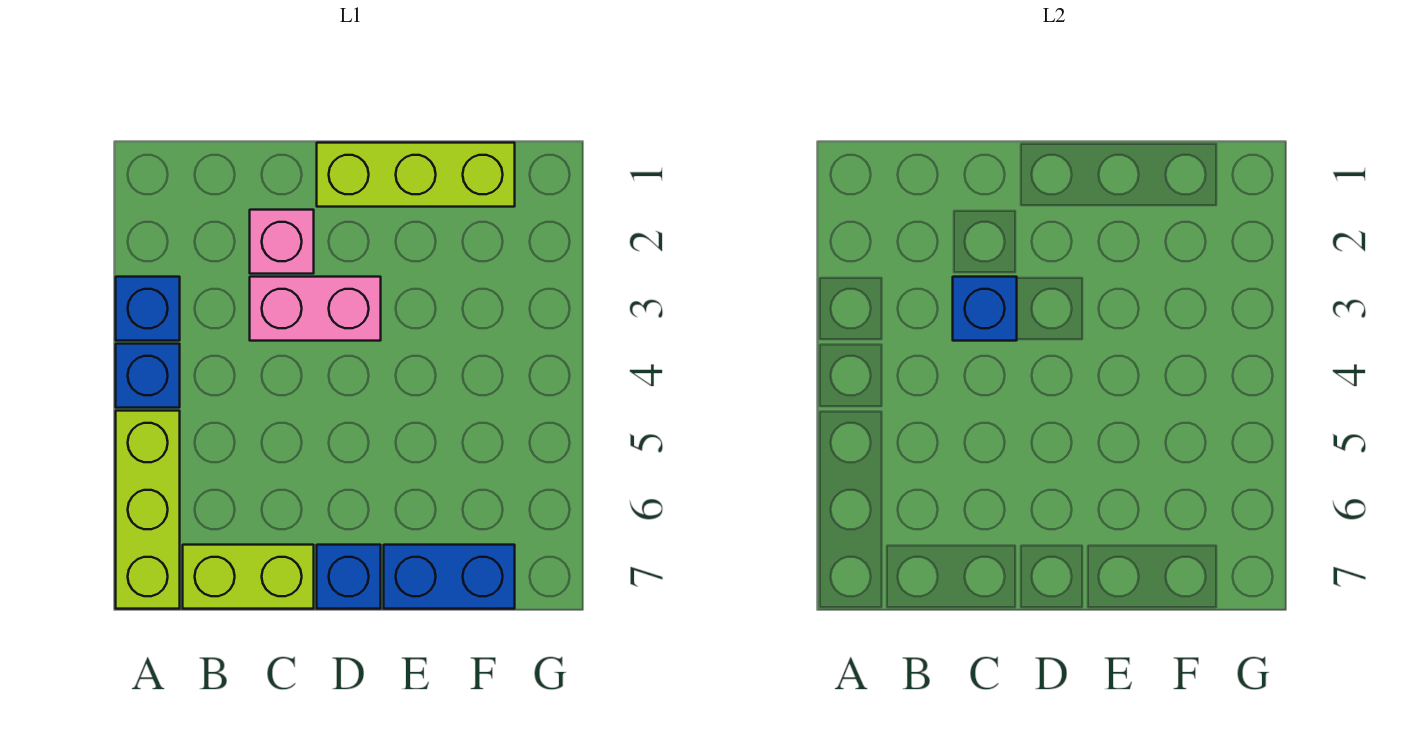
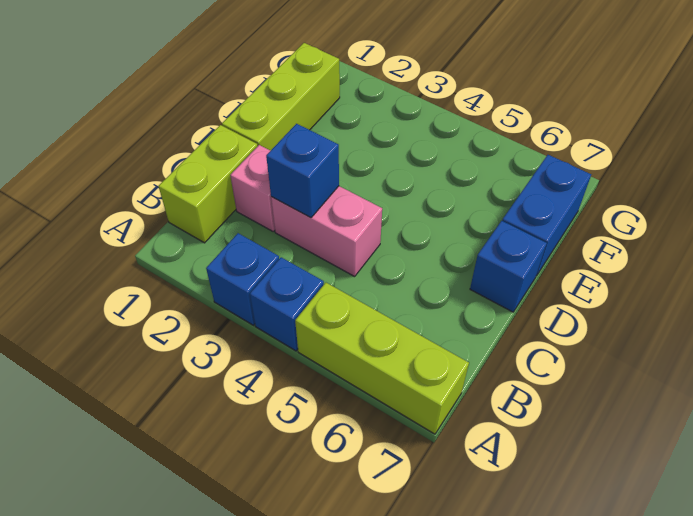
lime 1x2 brick [183,545,314,609] -> lime 1x2 brick moved to [159,125,258,243]
pink 1x2 brick [250,277,381,341] -> pink 1x2 brick turned to [271,186,382,276]

